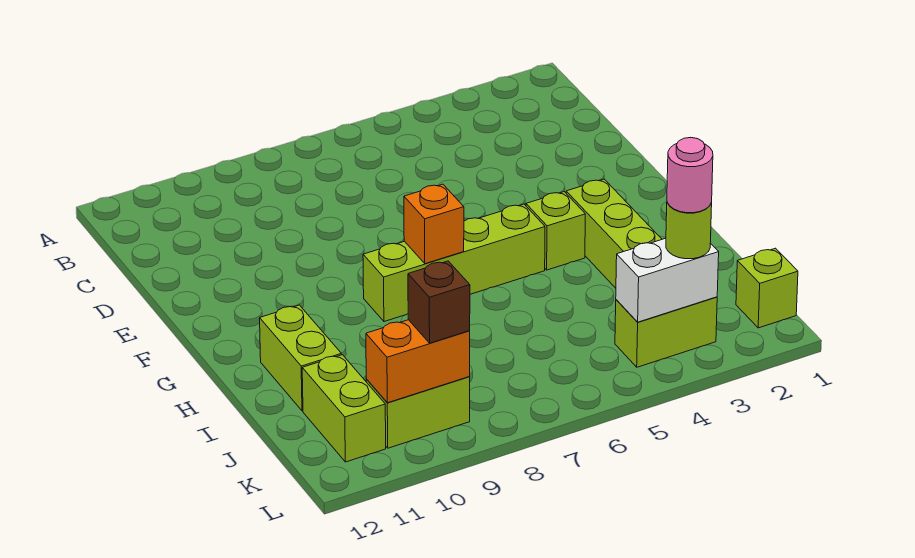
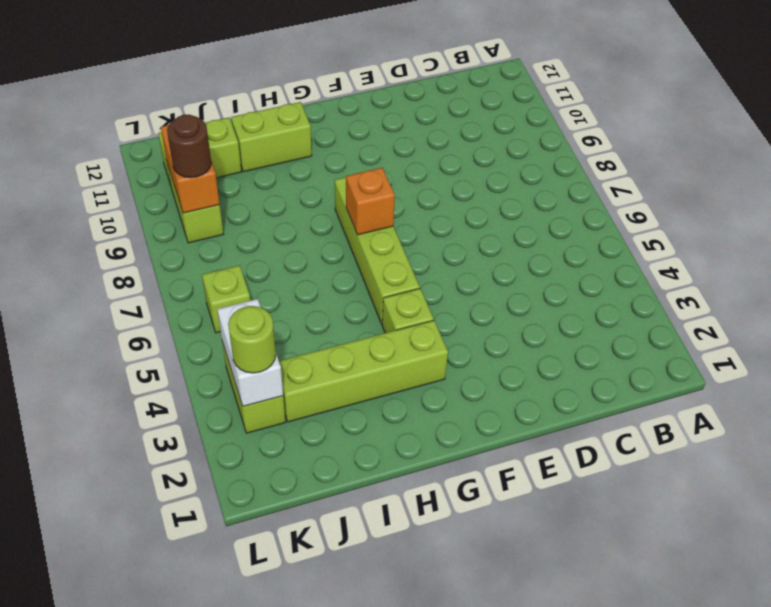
lime 1x1 brick [736,248,798,328] -> lime 1x1 brick moved to [202,265,250,333]
pink 1x1 round brick [667,137,713,213] -> none
brown 1x1 brick [408,261,470,343] -> brown 1x1 round brick [167,115,211,178]

